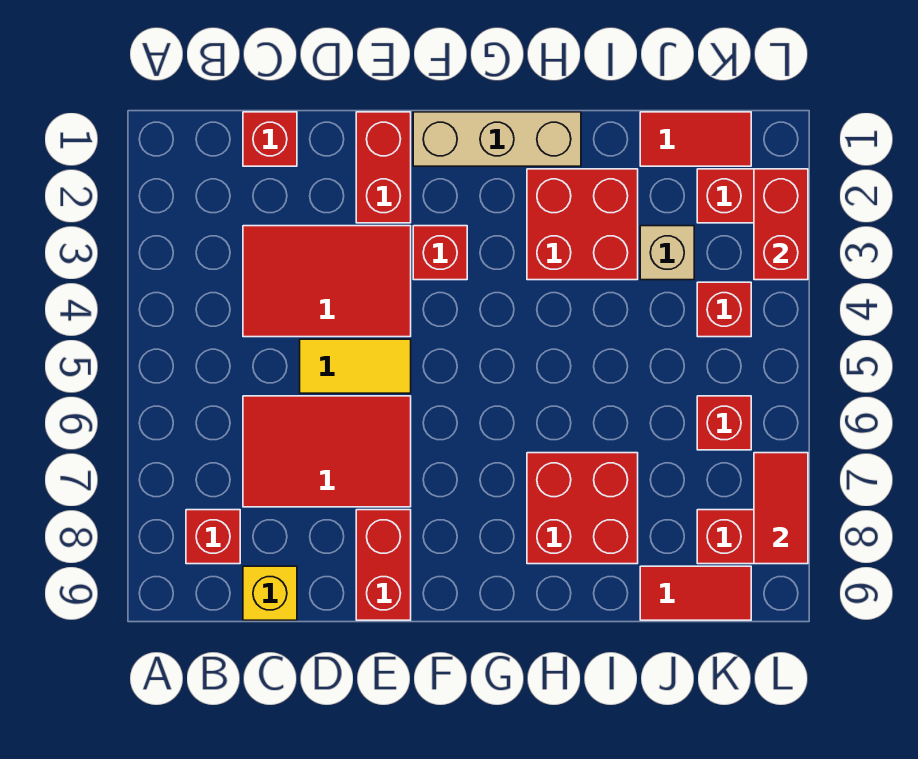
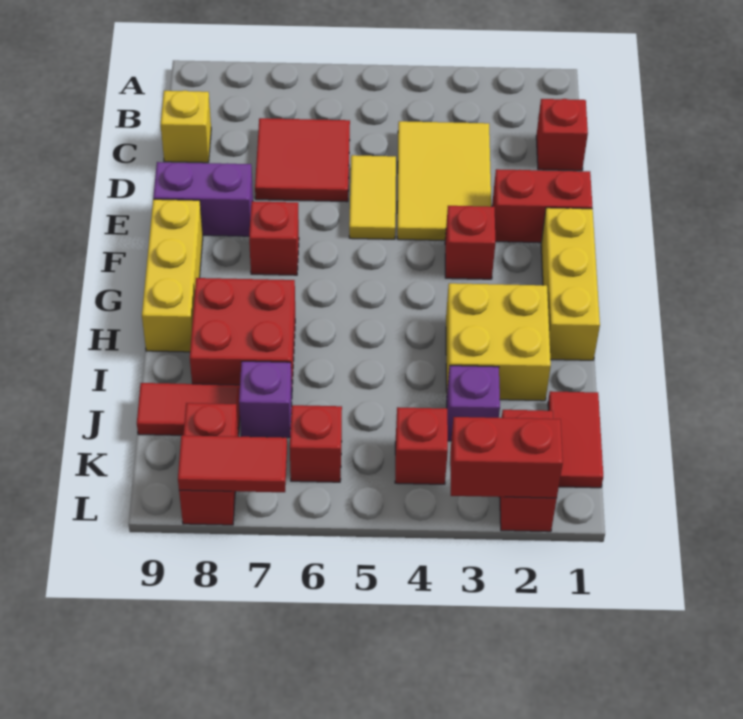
red 1x1 brick [186,510,240,564] -> red 1x1 brick moved to [249,201,299,275]
red 2x3 tile [243,226,411,337] -> yellow 2x3 tile [397,121,491,240]
red 2x3 tile [243,396,411,507] -> red 2x2 tile [255,118,350,202]
red 1x2 brick [356,510,411,620] -> purple 1x2 brick [153,162,253,236]
tan 1x3 brick [413,112,581,166] -> yellow 1x3 brick [541,208,600,360]
none -> yellow 1x3 brick [142,199,203,352]
red 2x2 brick [527,169,638,280] -> yellow 2x2 brick [446,283,551,401]
tan 1x1 brick [640,226,694,280] -> purple 1x1 brick [447,366,500,441]
none -> purple 1x1 brick [239,361,292,438]
red 1x2 tile [640,566,751,620] -> red 1x2 tile turned to [137,383,240,436]

